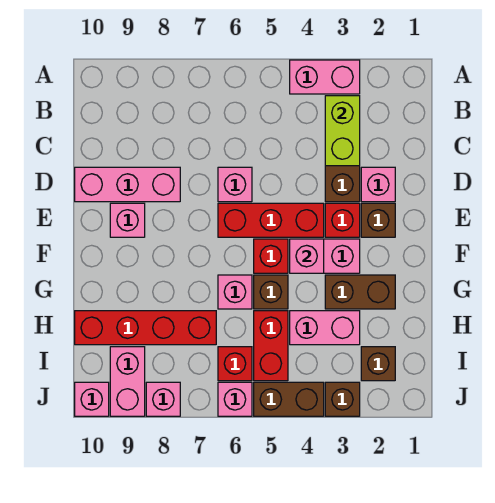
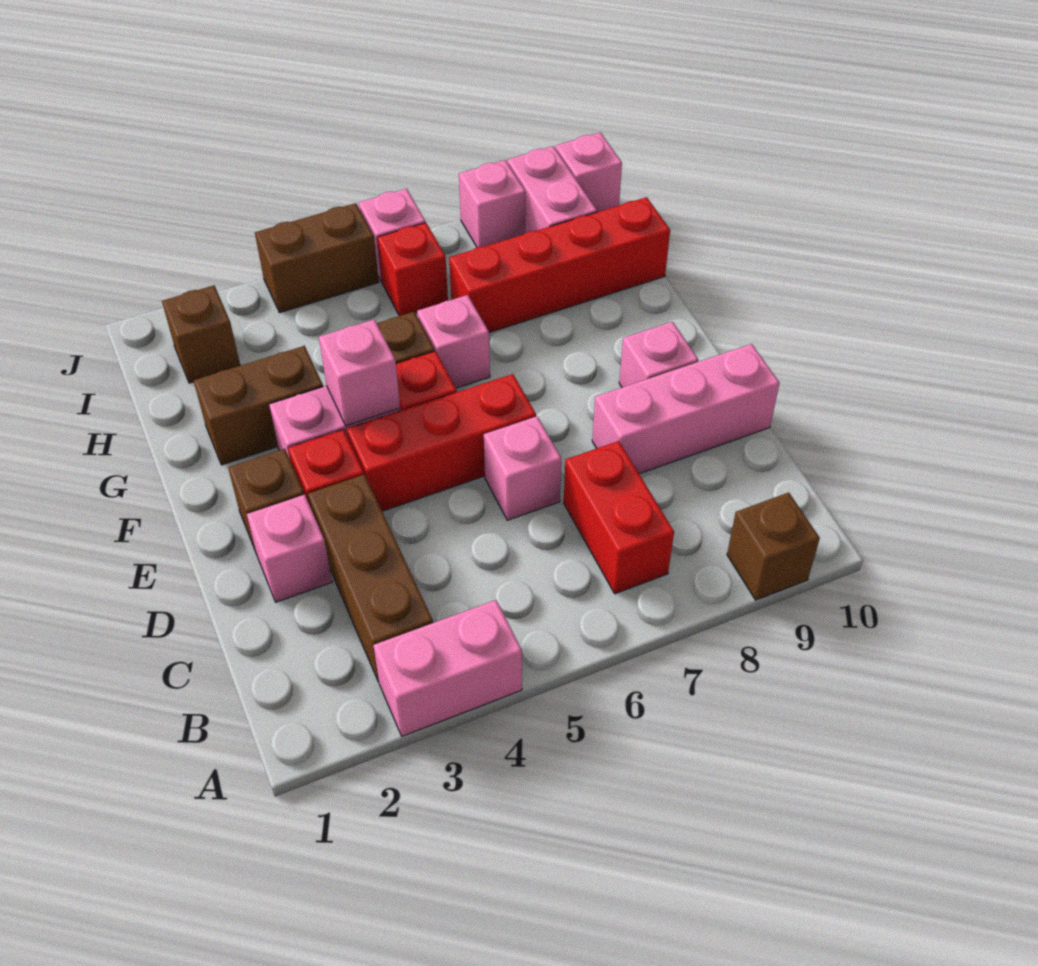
lime 1x2 brick [325,96,360,166] -> none
pink 1x2 brick [290,311,360,345] -> none
red 1x2 brick [254,311,288,381] -> red 1x2 brick moved to [564,441,674,594]
brown 1x1 brick [325,382,360,416] -> brown 1x1 brick moved to [727,492,820,600]

